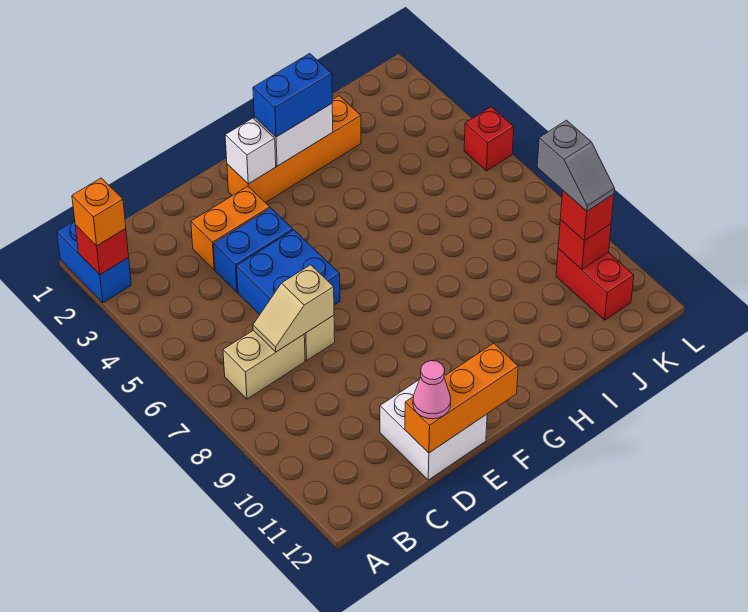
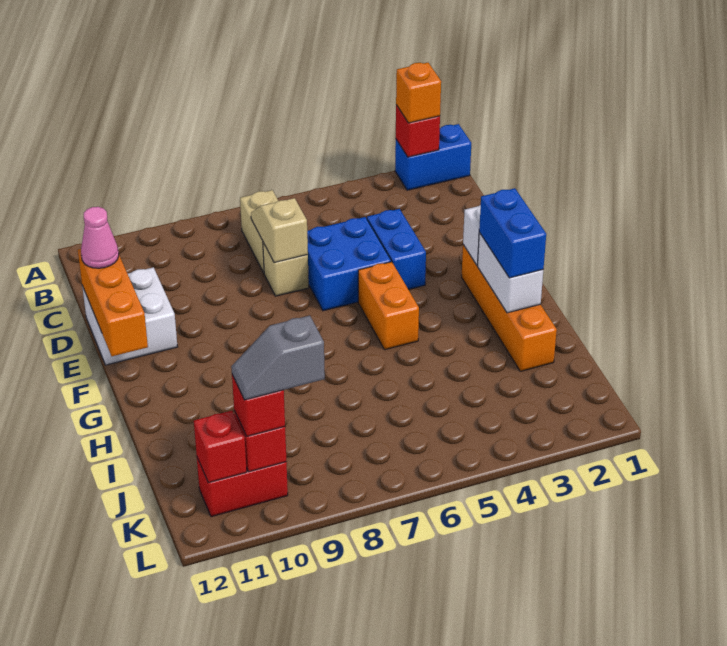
orange 1x2 brick [191,186,270,270] -> orange 1x2 brick moved to [358,262,419,350]
red 1x1 brick [464,107,514,171] -> red 1x1 brick moved to [194,411,247,483]

